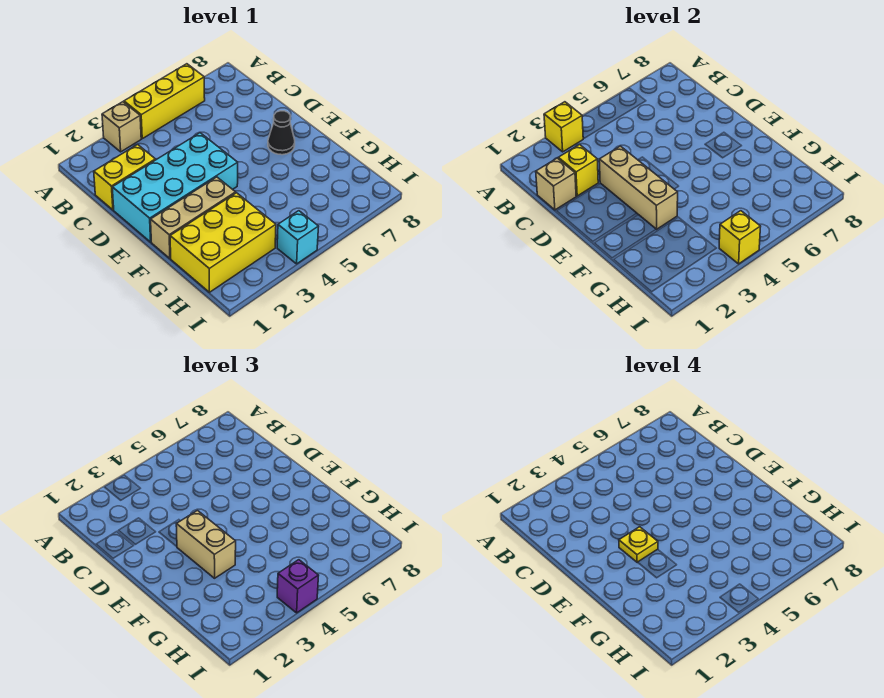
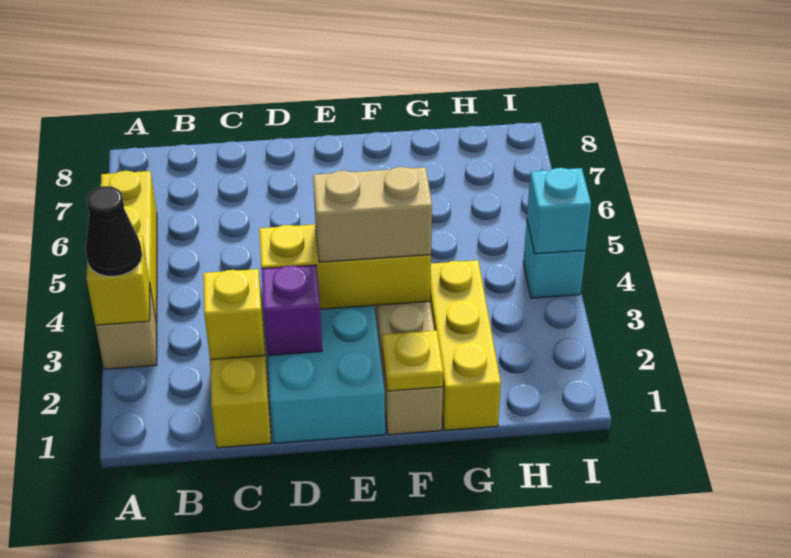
tan 1x1 brick [536,158,576,210] -> none
tan 1x3 brick [599,146,678,229] -> yellow 1x3 brick [259,224,431,309]
yellow 1x1 plate [619,527,658,562] -> yellow 1x1 plate moved to [382,331,443,391]
black 1x1 cone [268,111,295,155] -> black 1x1 cone moved to [86,186,142,276]
yellow 2x3 brick [170,193,276,292] -> yellow 1x3 brick [430,260,501,430]
yellow 1x1 brick [719,211,761,264] -> cyan 1x1 brick [527,168,591,254]
purple 1x1 brick [277,560,319,613] -> purple 1x1 brick moved to [261,265,322,355]

